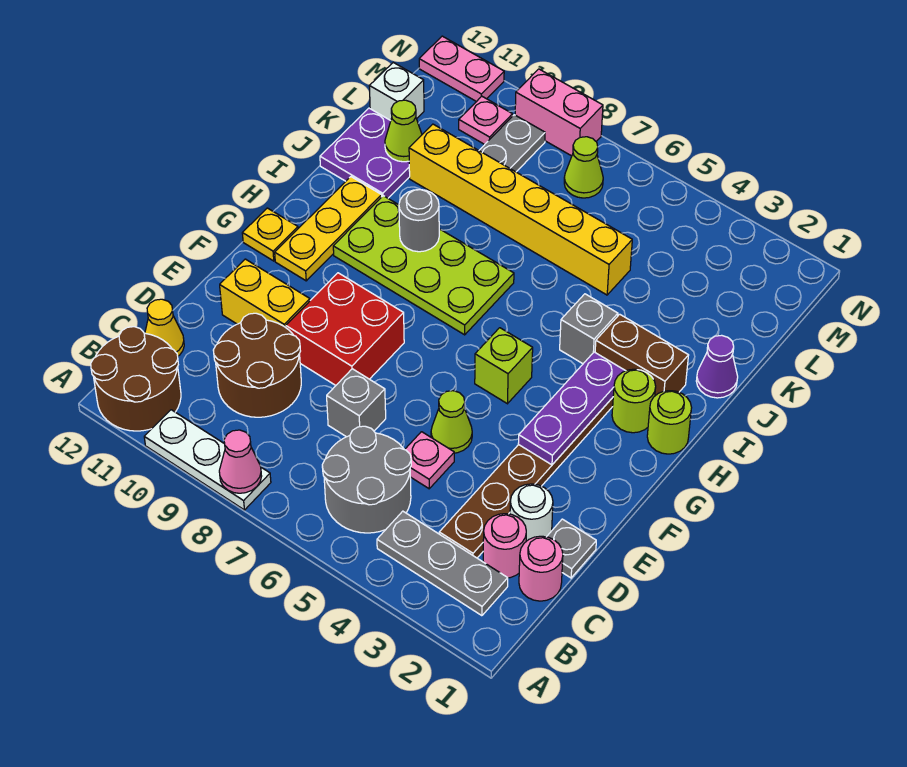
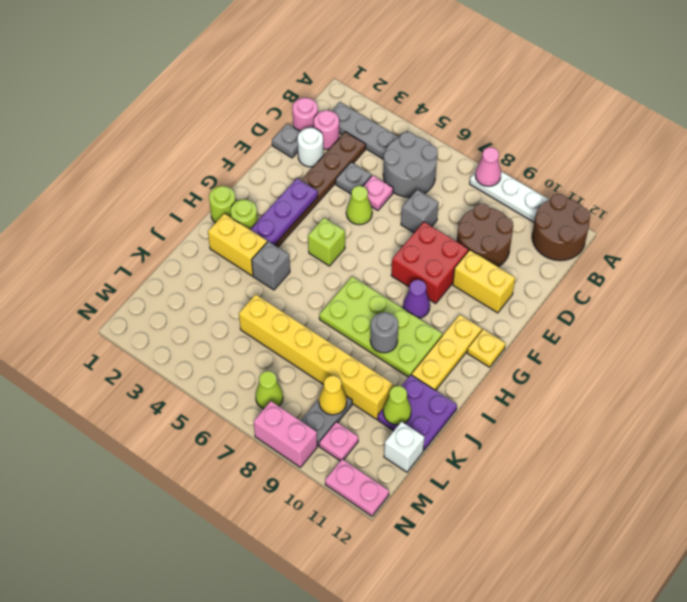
yellow 1x1 cone [145,299,184,356] -> yellow 1x1 cone moved to [319,376,347,415]
none -> grey 1x1 plate [336,162,371,194]
brown 1x2 brick [595,314,689,396] -> yellow 1x2 brick [208,214,267,276]
purple 1x1 cone [696,335,738,398] -> purple 1x1 cone moved to [403,280,430,318]

